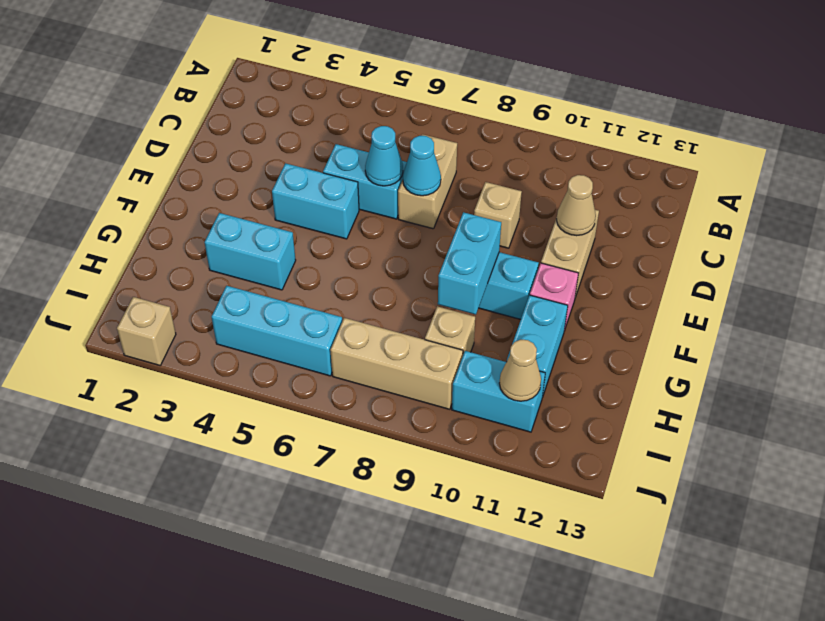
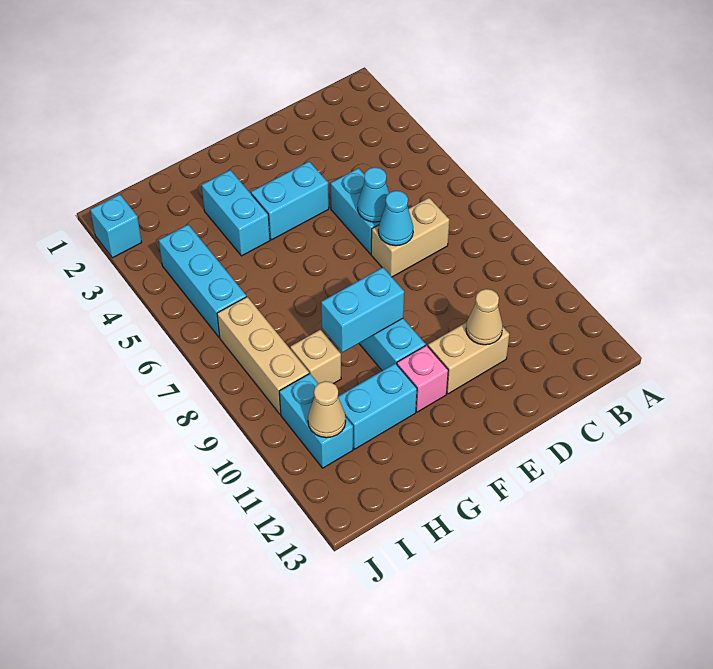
tan 1x1 brick [474,182,522,248] -> none
cyan 1x2 brick [272,163,359,239] -> cyan 1x2 brick turned to [251,162,329,240]
tan 1x1 brick [117,297,176,365] -> cyan 1x1 brick [90,194,142,258]

